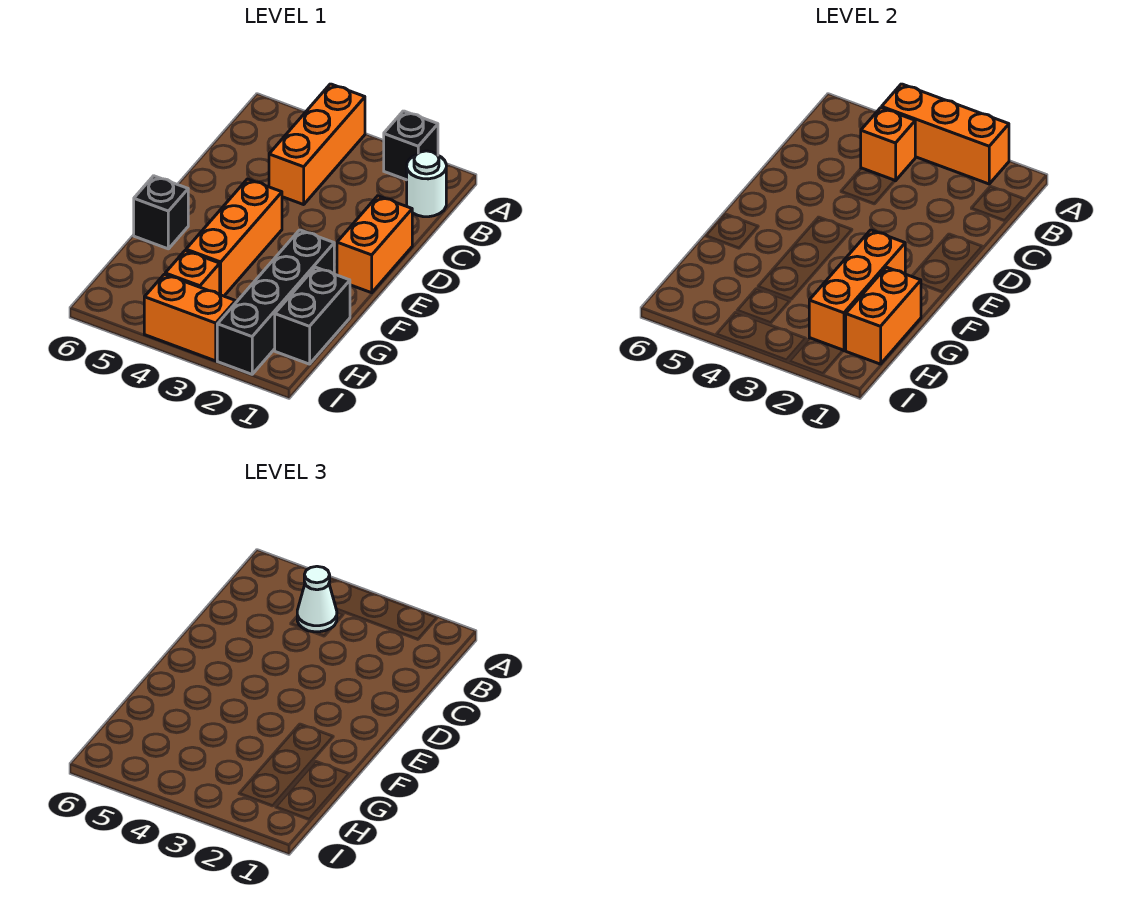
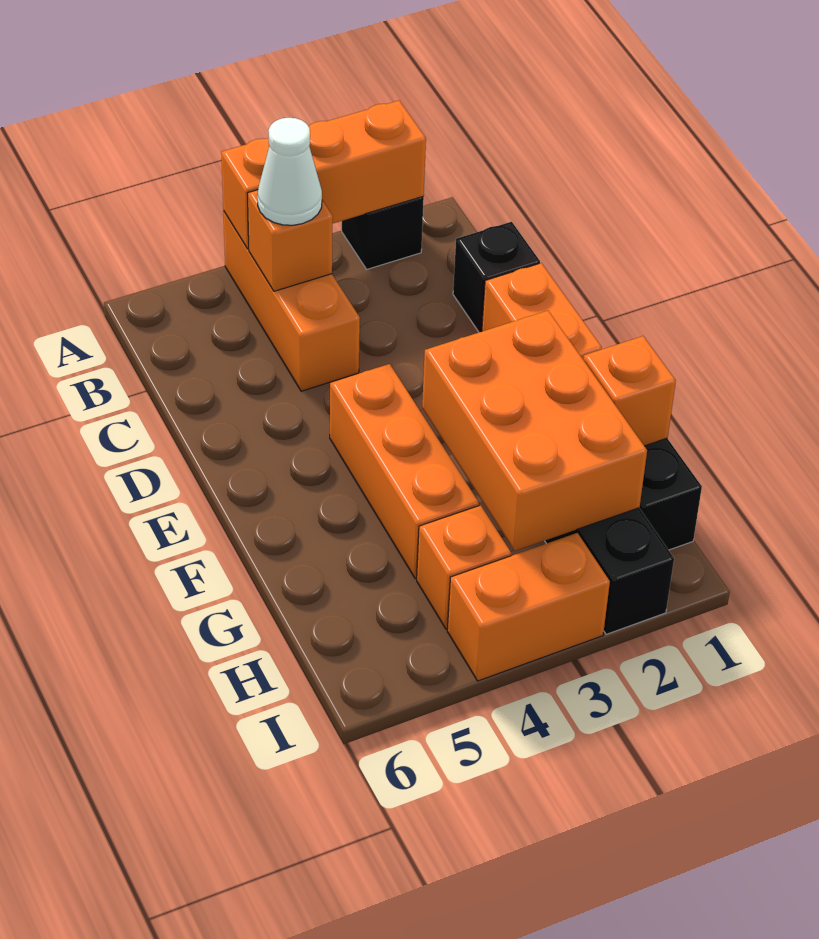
white 1x1 round brick [407,151,446,217] -> none
orange 1x3 brick [809,230,905,351] -> orange 2x3 brick [422,311,647,551]
black 1x1 brick [134,176,188,249] -> black 1x1 brick moved to [453,222,540,332]
orange 1x2 brick [846,267,921,364] -> orange 1x1 brick [583,336,676,446]

